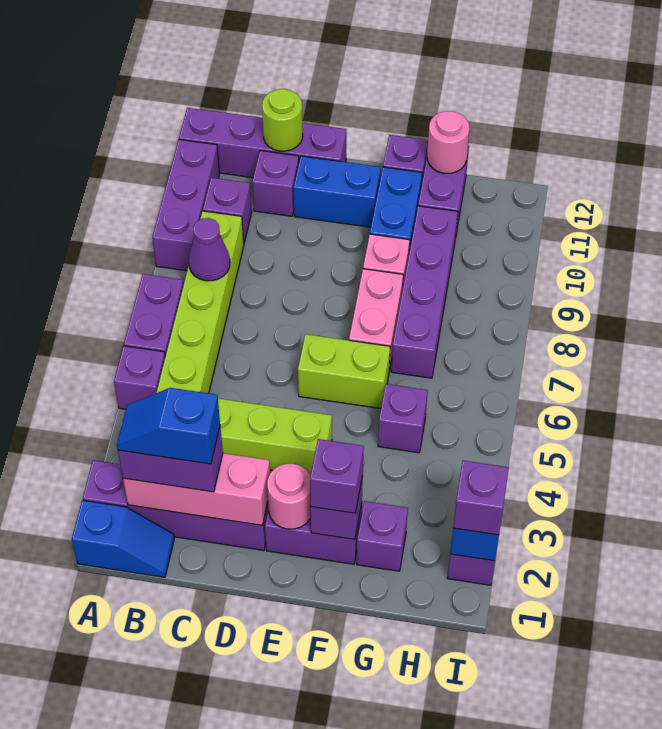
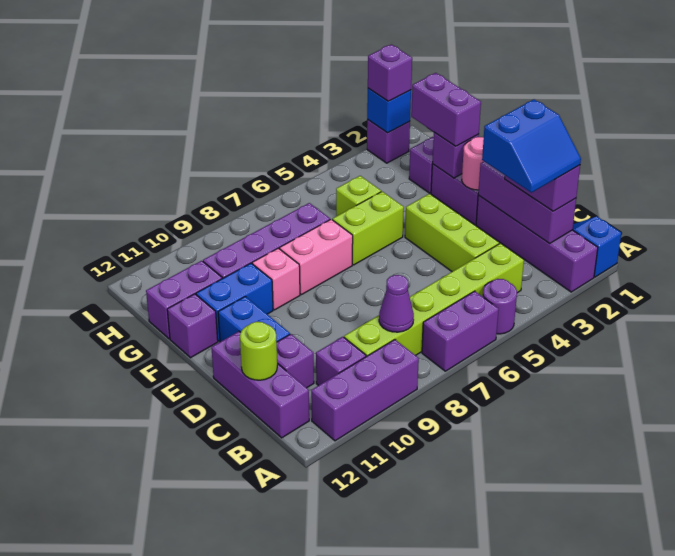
purple 1x1 brick [114,346,165,409] -> purple 1x1 round brick [483,279,517,334]
purple 1x4 brick [179,108,346,178] -> purple 1x3 brick [211,331,309,438]
pink 1x3 brick [123,453,270,525] -> purple 1x3 brick [478,162,576,244]
blue 1x2 slope [117,388,220,464] -> blue 2x2 slope [482,99,581,193]
lime 1x2 brick [298,334,390,408] -> lime 1x2 brick turned to [332,192,404,265]
purple 1x1 brick [310,439,364,513] -> purple 1x2 brick [411,73,481,146]
purple 1x1 brick [378,384,428,453] -> lime 1x1 brick [336,176,381,216]
pink 1x1 round brick [427,111,469,173] -> none

